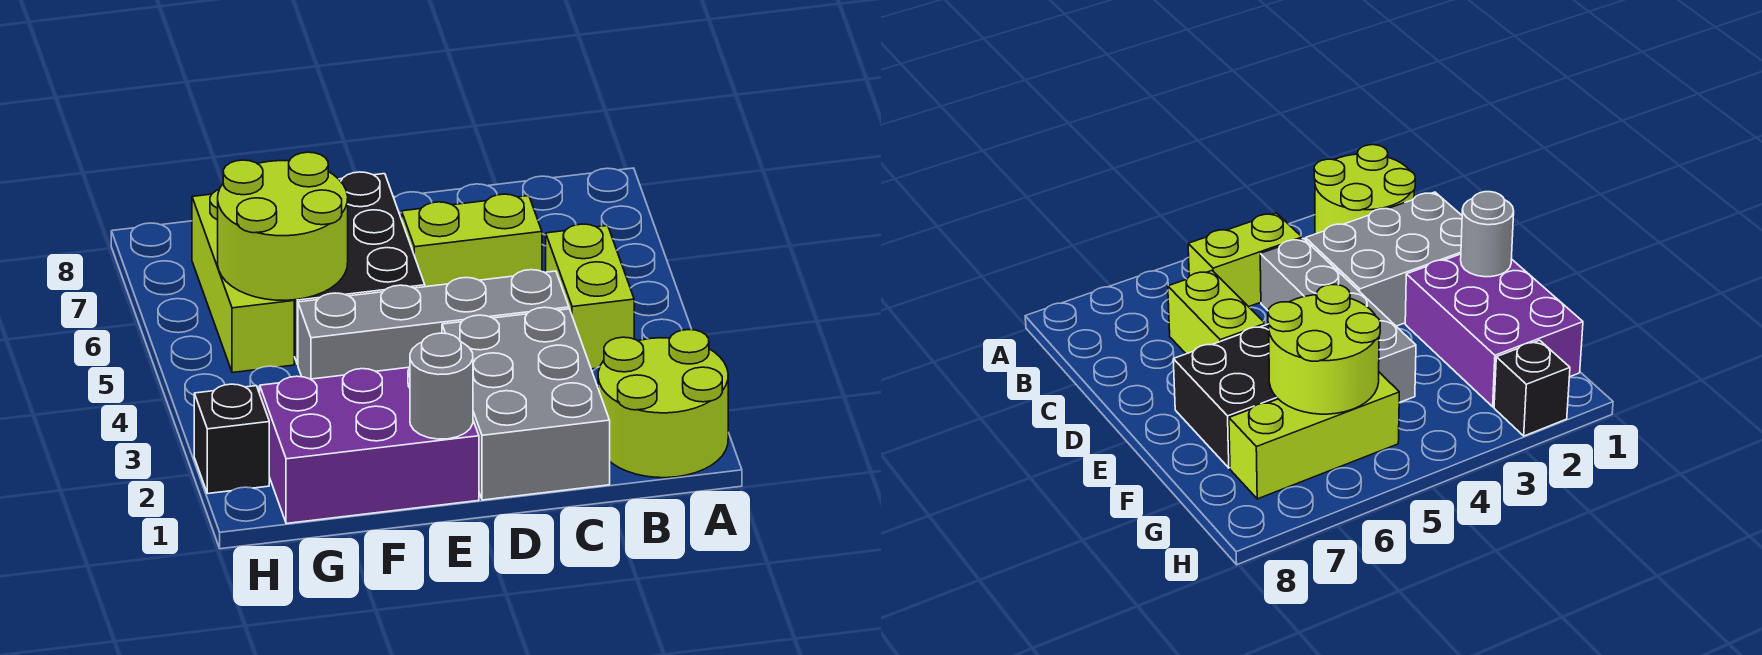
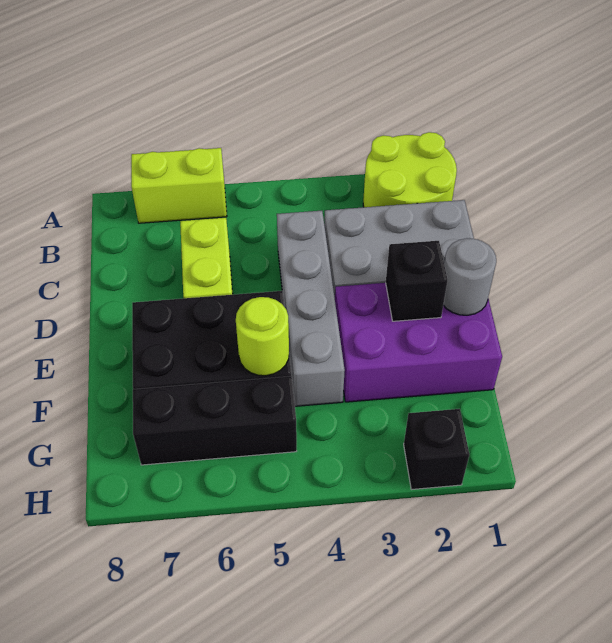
lime 1x2 brick [546,224,634,369] -> lime 1x2 brick moved to [131,148,227,223]
purple 2x3 brick [260,367,479,524] -> purple 2x3 brick turned to [335,283,502,402]
none -> black 1x1 brick [386,241,448,321]
lime 2x2 round brick [218,152,348,300] -> lime 1x1 round brick [236,297,289,376]
lime 1x3 brick [192,190,294,373] -> black 1x3 brick [133,376,297,465]

